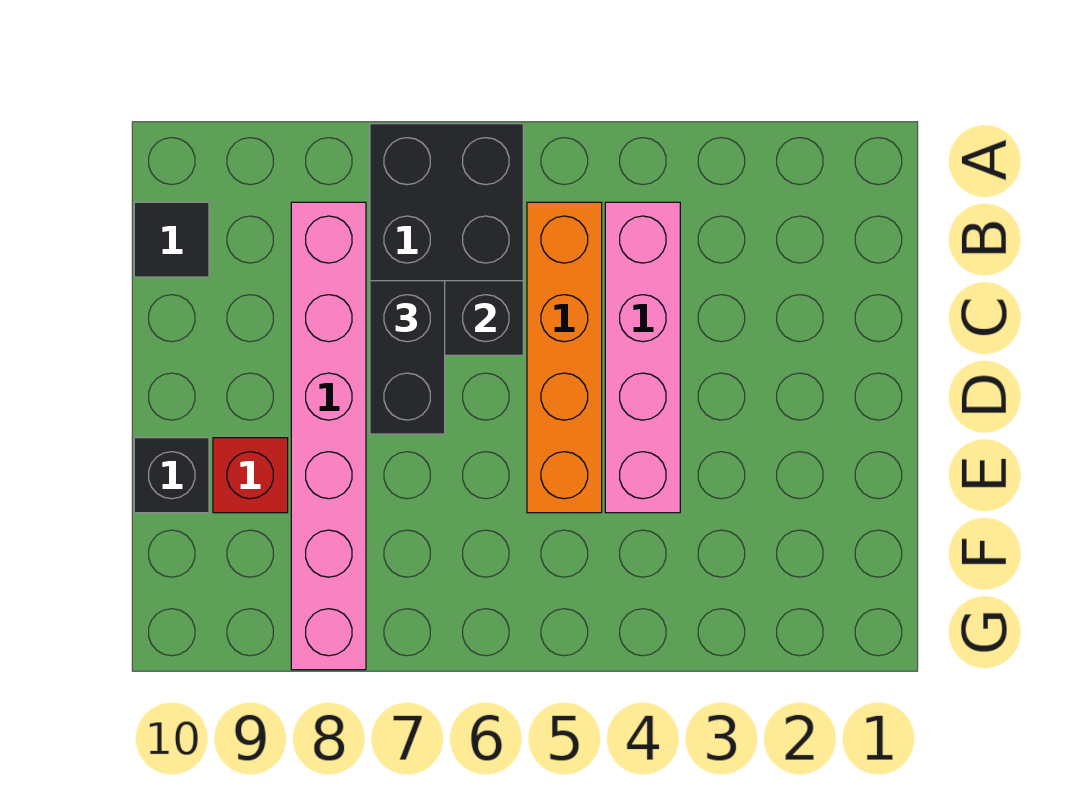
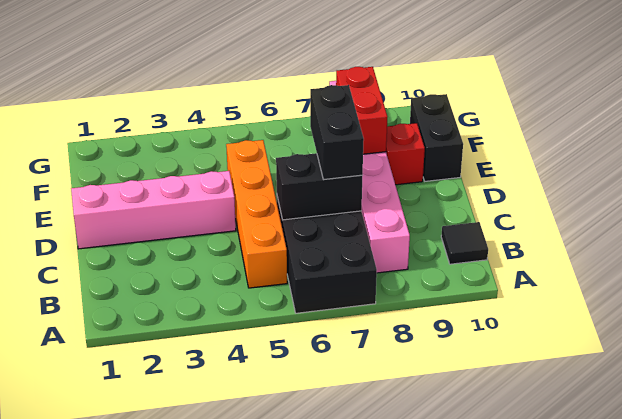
pink 1x4 brick [605,202,680,513] -> pink 1x4 brick turned to [71,171,236,249]
none -> red 1x2 brick [336,67,387,154]
black 1x1 brick [134,438,209,513] -> black 1x2 brick [410,94,463,181]

